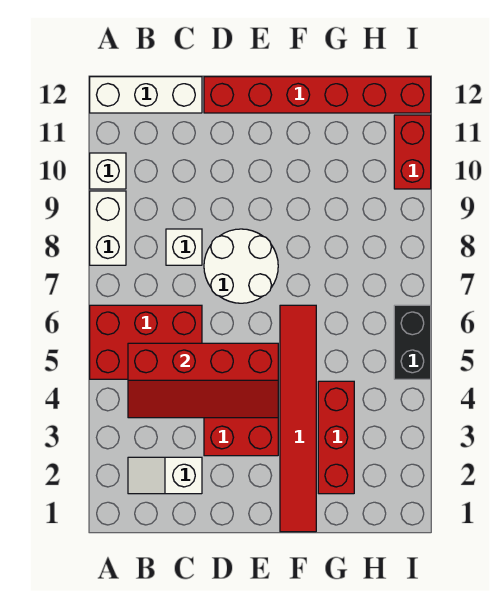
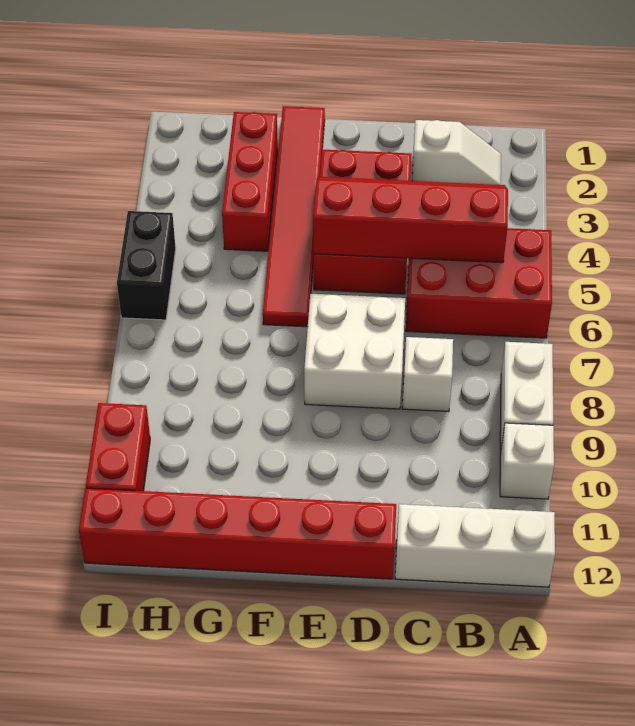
white 2x2 round brick [204,229,278,303] -> white 2x2 brick [304,294,405,409]

